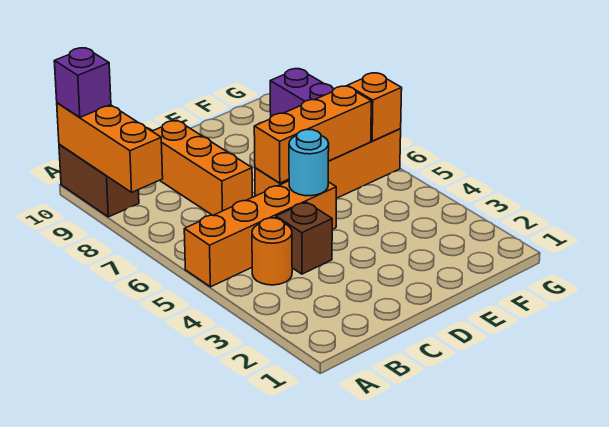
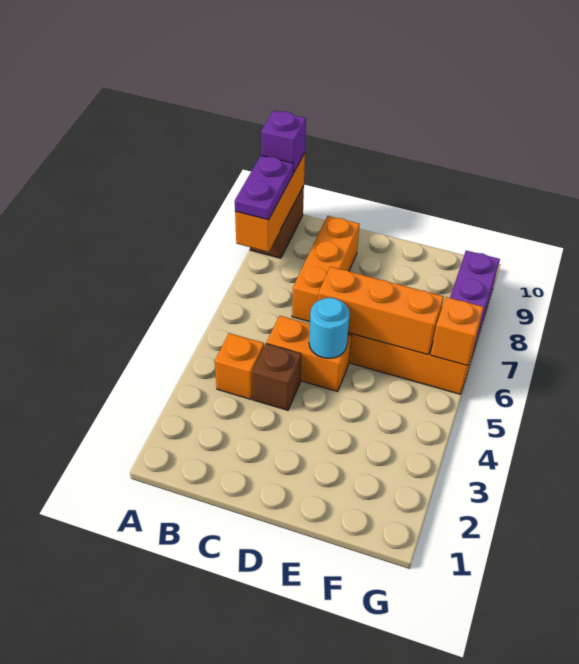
orange 1x4 brick [184,181,336,287] -> orange 1x2 brick [266,316,351,392]
none -> purple 1x2 plate [235,156,293,220]
orange 1x1 round brick [252,218,292,285] -> orange 1x1 brick [215,333,264,399]

